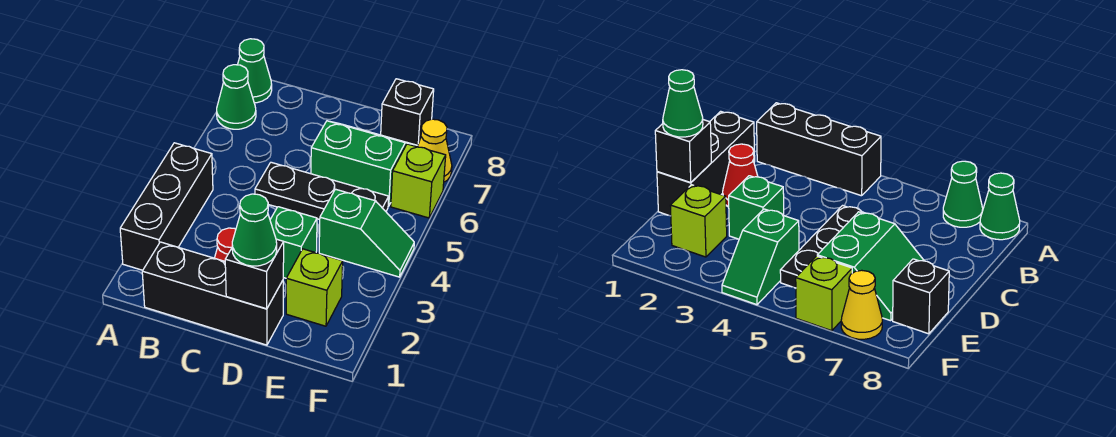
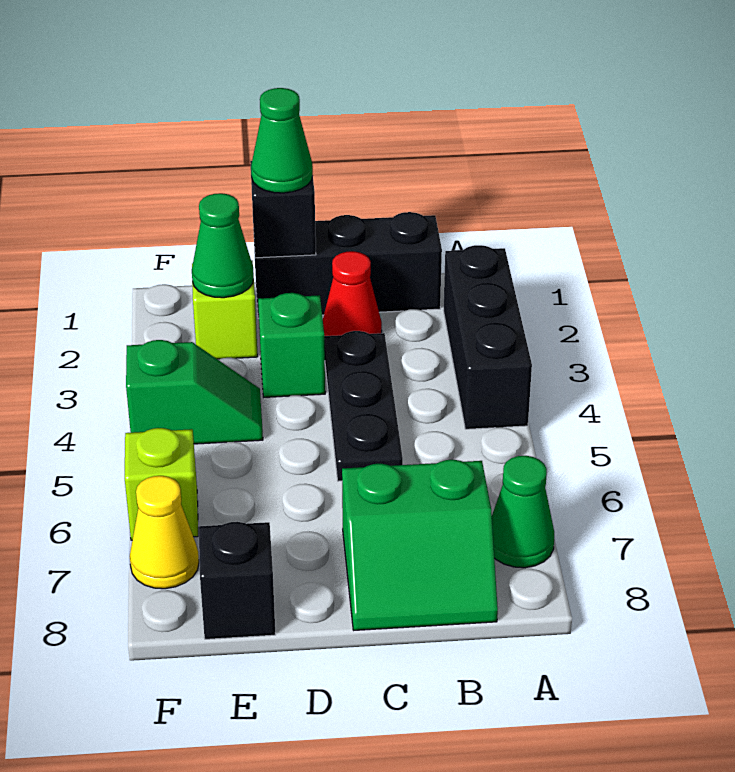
green 1x1 cone [238,39,272,103] -> green 1x1 cone moved to [192,193,254,298]
black 1x3 plate [255,162,389,219] -> black 1x3 plate turned to [324,331,403,481]
green 2x2 slope [311,121,418,206] -> green 2x2 slope moved to [342,460,498,630]
green 1x2 slope [319,189,414,277] -> green 1x2 slope turned to [126,340,263,444]

